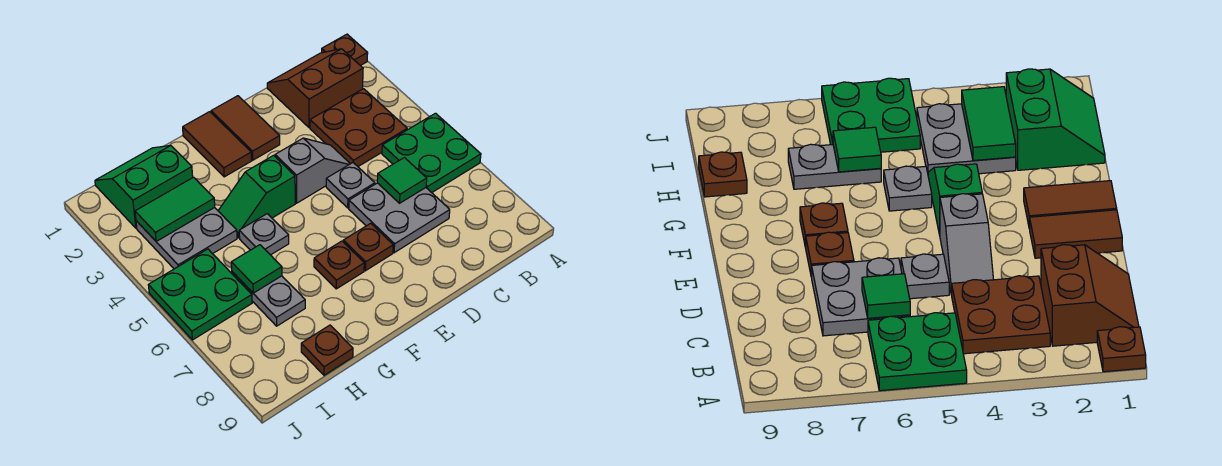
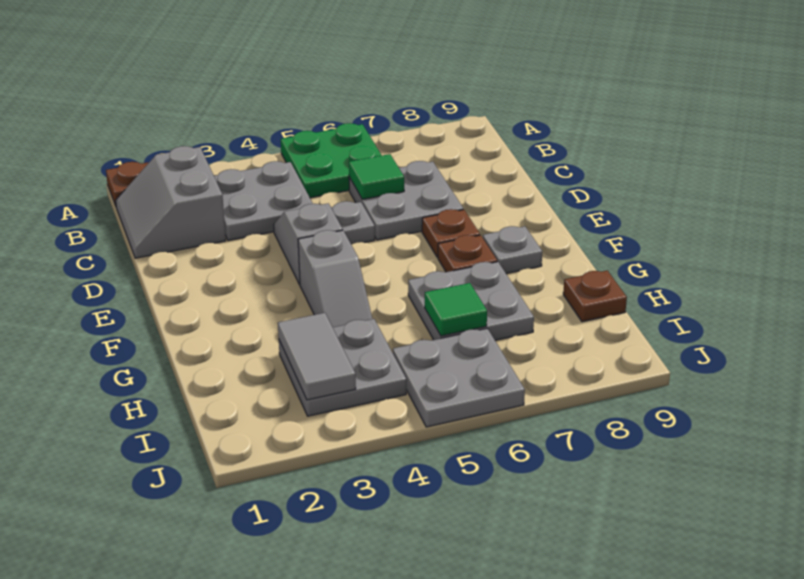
brown 2x2 slope [267,49,363,127] -> grey 2x2 slope [116,146,226,258]
brown 2x2 plate [310,89,407,166] -> grey 2x2 plate [214,161,313,241]
brown 1x2 tile [211,96,280,160] -> none
brown 1x2 tile [183,112,251,177] -> none
green 1x2 slope [218,155,295,238] -> grey 1x2 slope [298,230,372,327]
grey 1x1 plate [239,214,289,255] -> grey 1x1 plate moved to [483,226,542,274]
green 2x2 slope [95,145,193,228] -> none
green 1x2 tile [135,177,215,242] -> grey 1x2 tile [278,313,356,400]
grey 1x2 plate [232,272,305,326] -> grey 2x2 plate [408,262,534,340]
green 2x2 plate [148,249,252,340] -> grey 2x2 plate [393,328,525,427]

